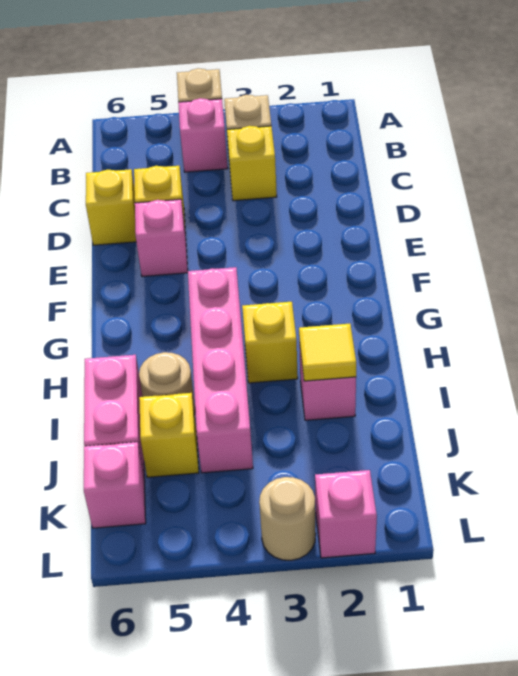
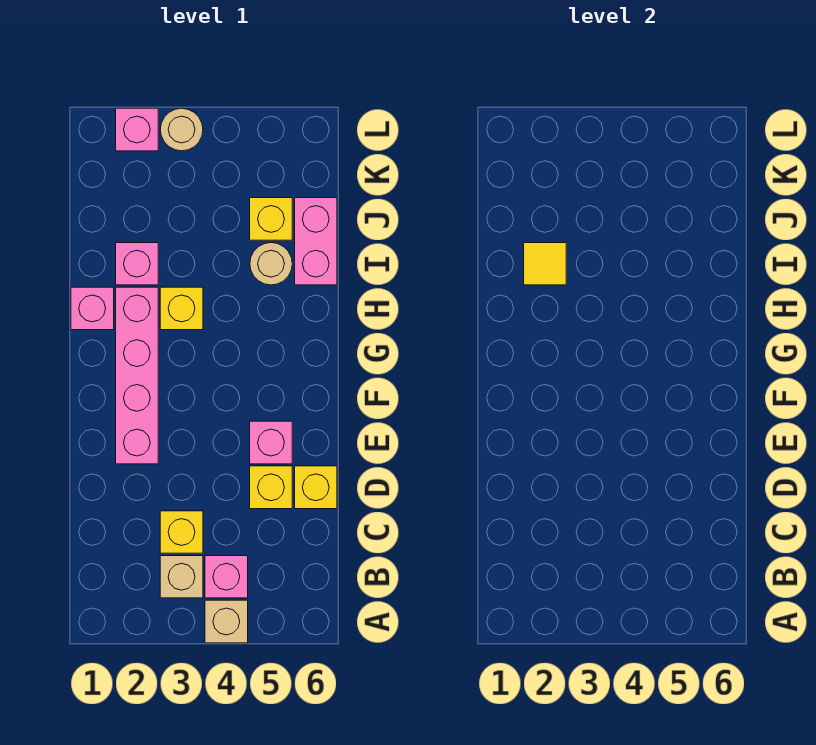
pink 1x4 brick [188,267,253,473] -> pink 1x4 brick moved to [116,287,158,464]
pink 1x1 brick [84,442,146,528] -> pink 1x1 brick moved to [71,287,114,330]

